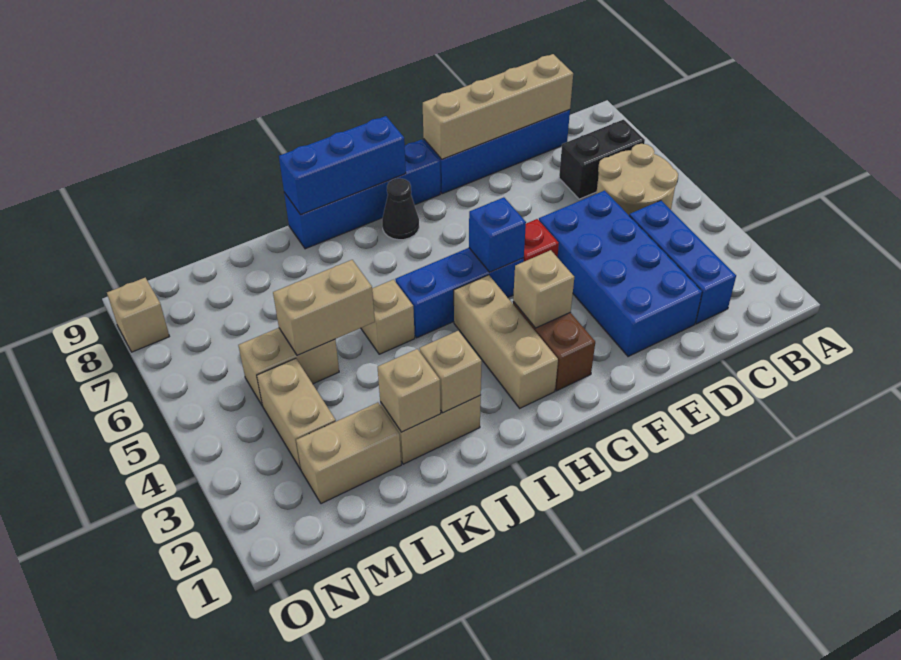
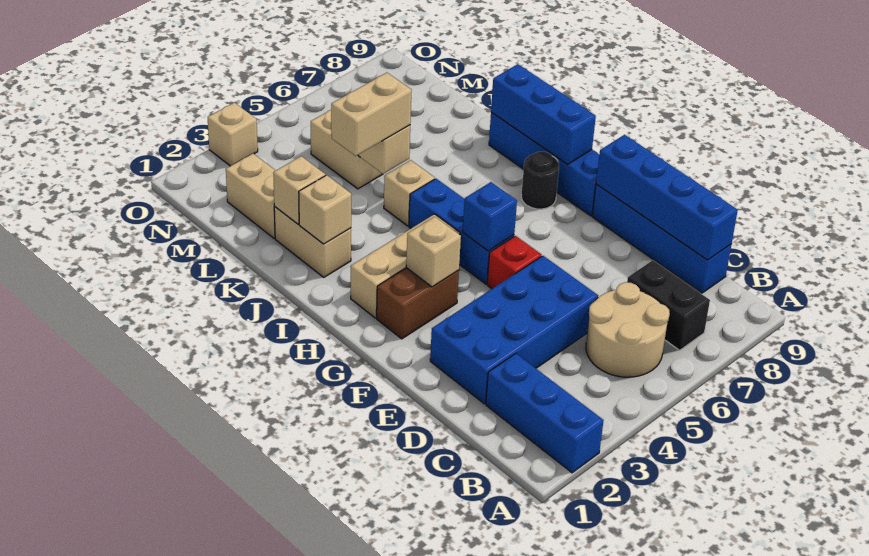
blue 1x3 brick [629,201,736,324] -> blue 1x3 brick turned to [486,354,604,473]
tan 1x4 brick [423,54,573,159] -> blue 1x4 brick [596,135,738,260]
black 1x1 cone [382,178,419,240] -> black 1x1 round brick [521,152,559,209]
tan 1x2 brick [257,358,336,470] -> tan 1x2 brick moved to [331,73,412,156]
tan 1x1 brick [107,278,169,352] -> tan 1x1 brick moved to [208,102,258,166]

